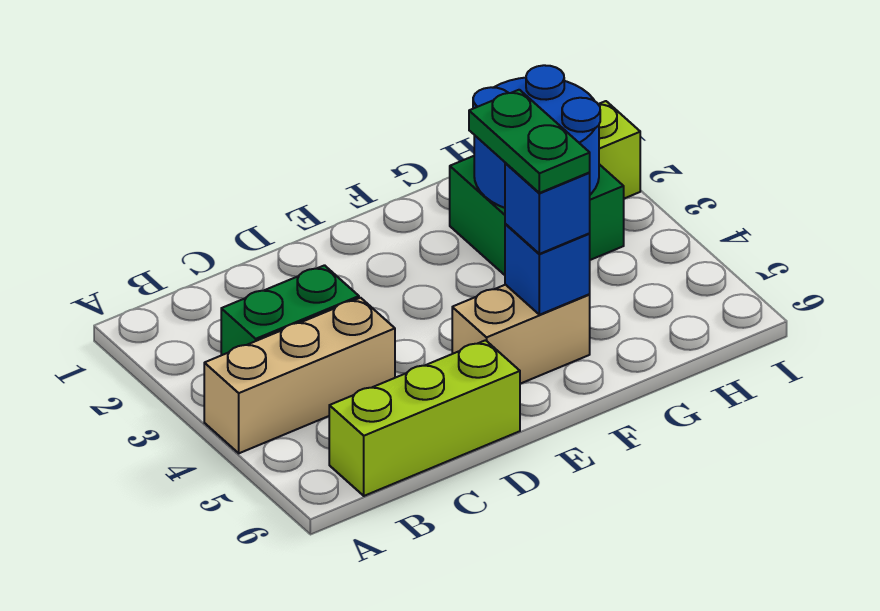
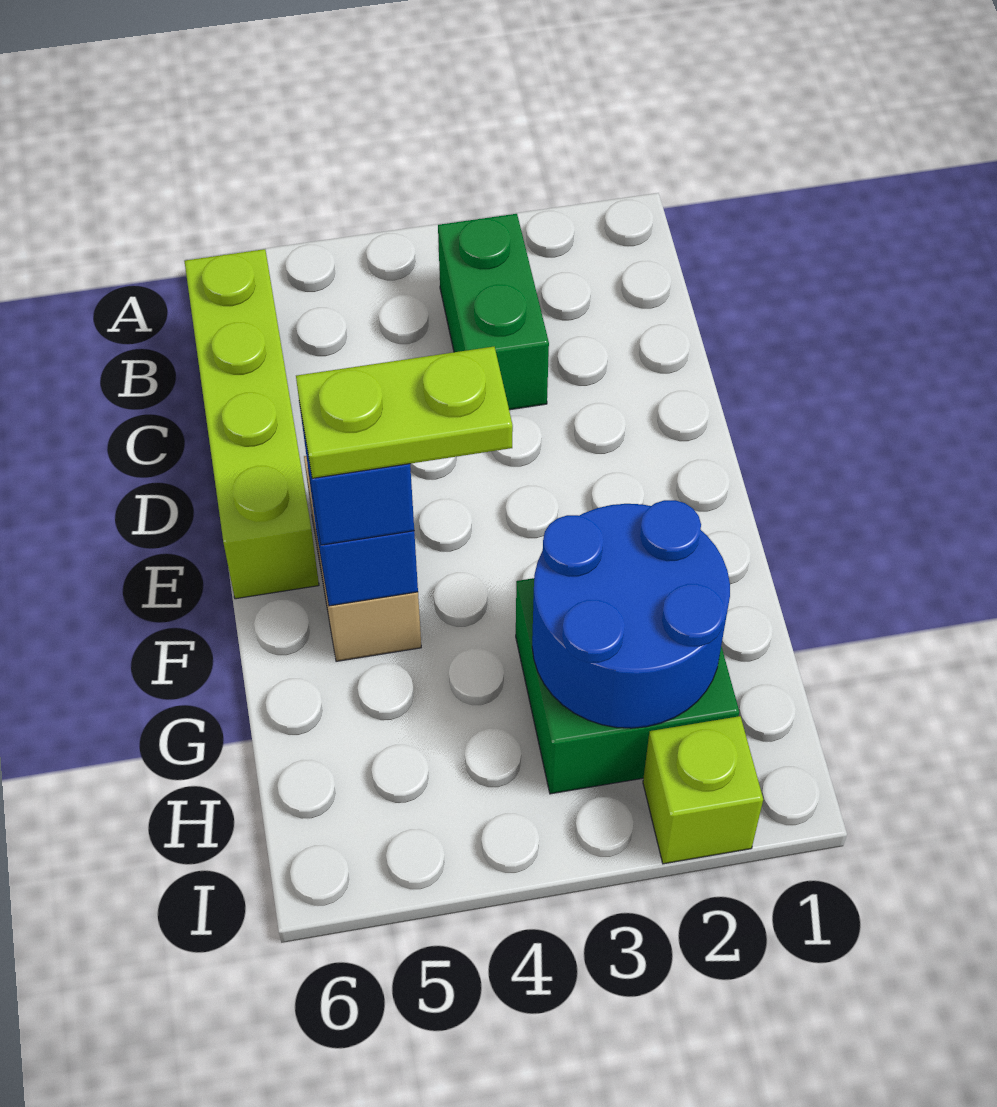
tan 1x3 brick [204,298,395,453] -> none
lime 1x3 brick [329,340,520,496] -> lime 1x4 brick [184,249,319,599]
green 1x2 plate [469,90,590,193] -> lime 1x2 plate [296,347,513,478]

